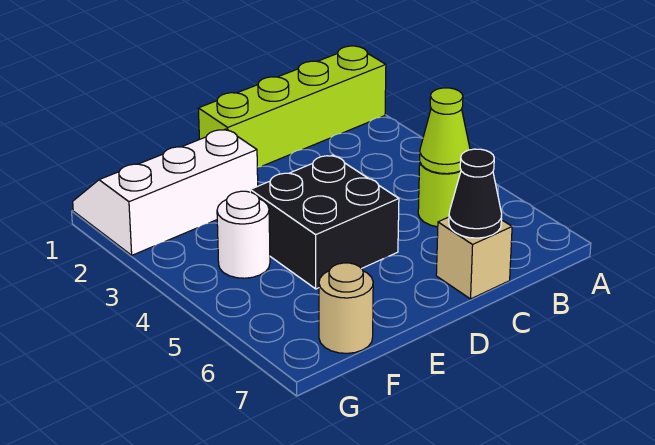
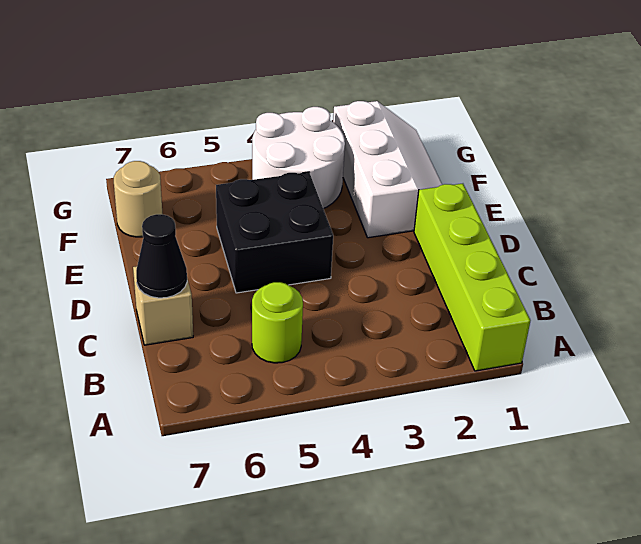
lime 1x1 cone [420,88,470,174] -> none
white 1x1 round brick [217,191,270,278] -> white 2x2 round brick [252,107,345,209]

